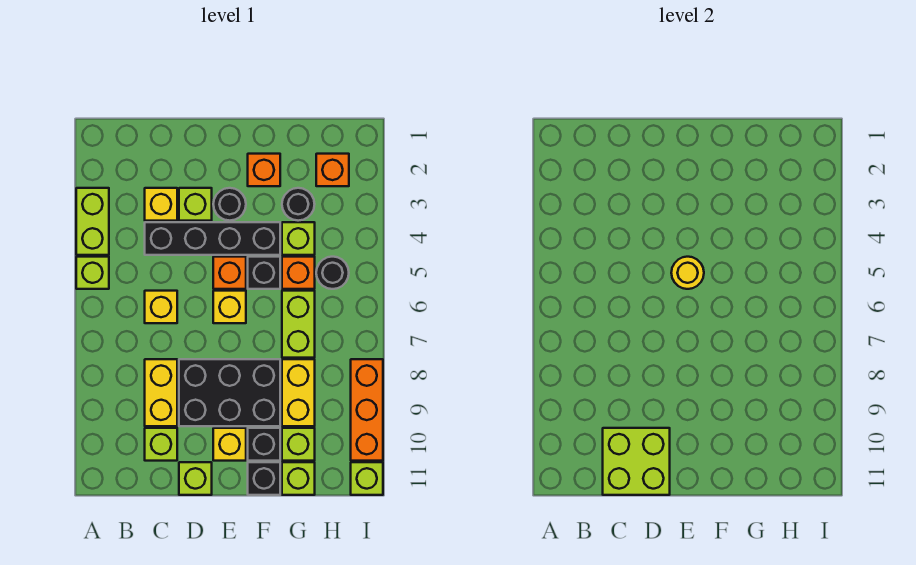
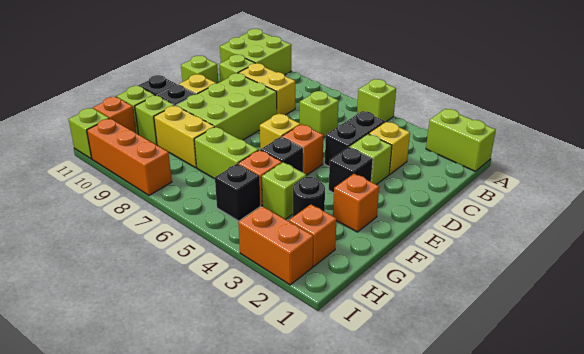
lime 1x2 brick [76,188,109,255] -> lime 1x2 brick moved to [426,109,496,171]
black 1x4 brick [145,222,280,255] -> black 1x2 brick [325,111,385,166]
yellow 1x1 brick [145,291,177,323] -> lime 1x1 brick [300,91,339,138]
lime 2x2 brick [603,428,670,495] -> lime 2x2 brick moved to [220,29,291,75]
black 2x3 brick [179,359,280,426] -> lime 2x3 brick [176,73,277,140]
black 1x1 round brick [213,188,246,221] -> black 1x1 brick [329,147,373,193]
yellow 1x1 round brick [671,257,704,289] -> none
black 1x1 round brick [316,257,349,289] -> black 1x1 brick [215,164,260,221]
none -> orange 1x1 brick [93,97,136,133]
none -> orange 1x2 brick [238,206,313,285]

